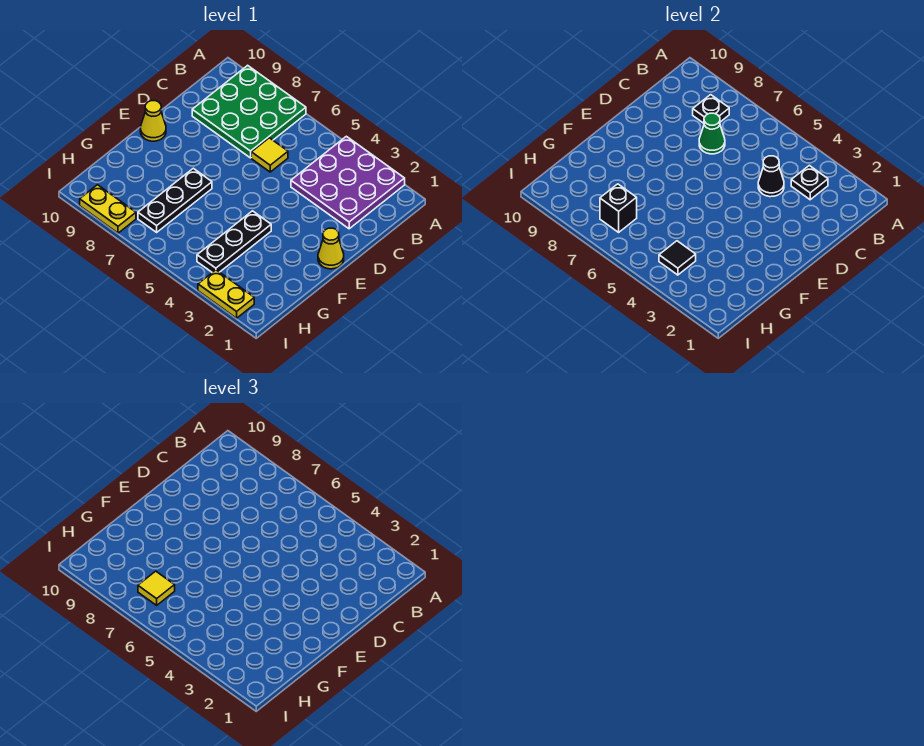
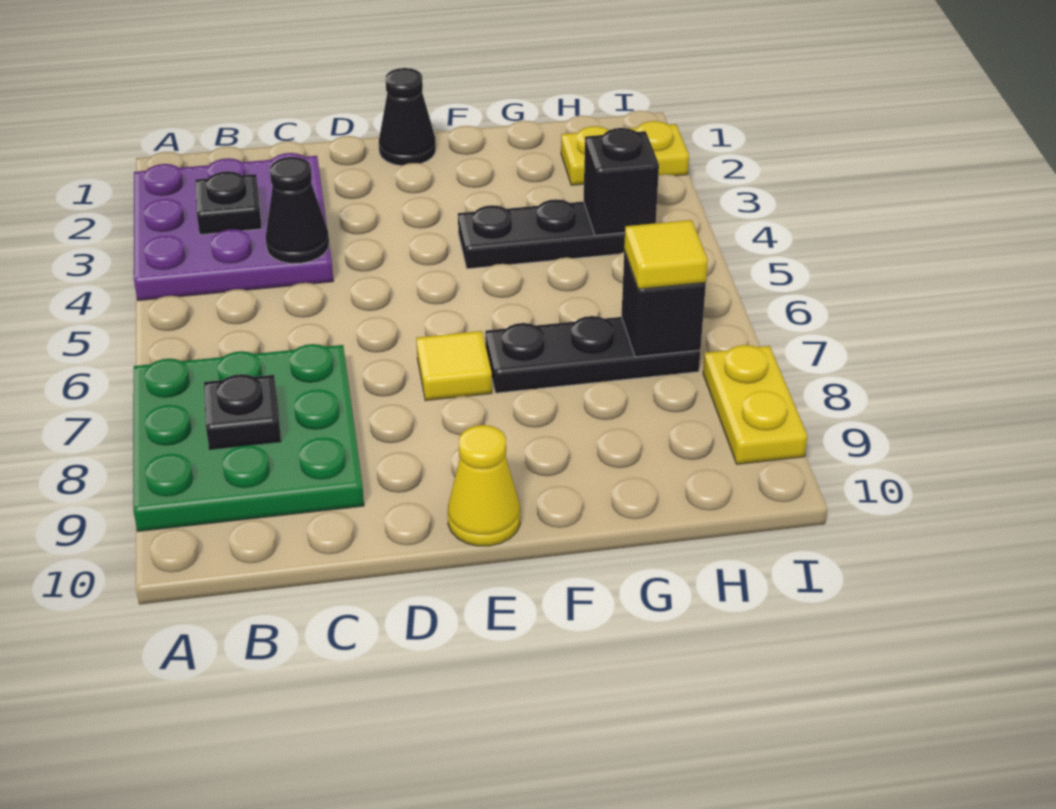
yellow 1x1 tile [251,138,288,172] -> yellow 1x1 tile moved to [416,331,492,401]
green 1x1 cone [699,113,725,154] -> none
yellow 1x1 cone [318,228,344,269] -> black 1x1 cone [379,68,436,166]
black 1x1 tile [659,241,696,275] -> black 1x1 brick [584,128,659,235]
yellow 1x2 plate [198,270,254,318] -> yellow 1x2 plate turned to [561,121,689,185]

